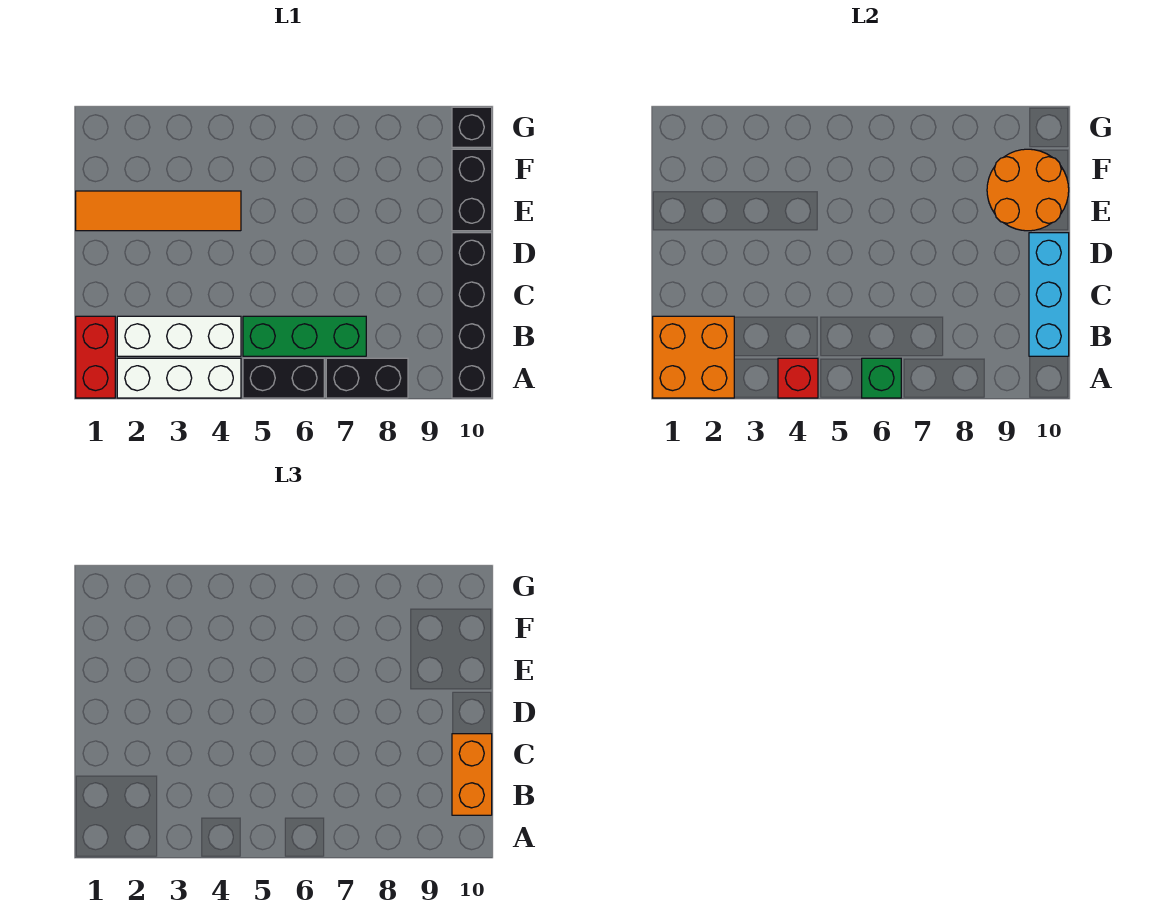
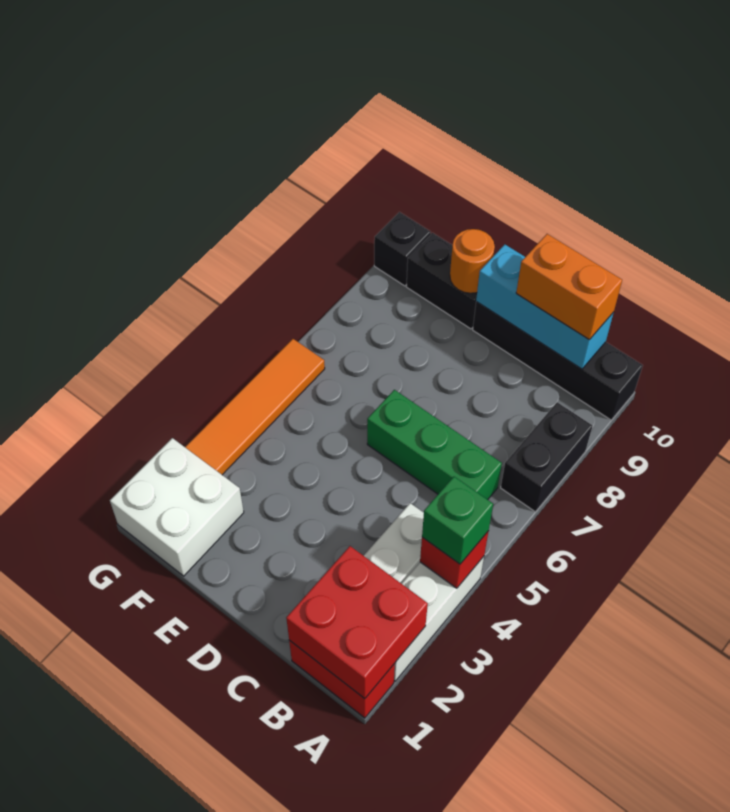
orange 2x2 brick [653,316,734,398] -> red 2x2 brick [286,546,428,699]
black 1x2 brick [243,358,324,398] -> none
green 1x1 brick [862,358,901,398] -> green 1x1 brick moved to [422,477,493,564]
green 1x3 brick [243,316,366,356] -> green 1x3 brick turned to [367,390,502,500]
orange 1x4 tile [76,191,241,231] -> orange 1x4 tile moved to [185,339,325,475]
orange 2x2 round brick [987,149,1069,231] -> orange 1x1 round brick [450,229,495,293]
none -> white 2x2 brick [110,438,244,576]

